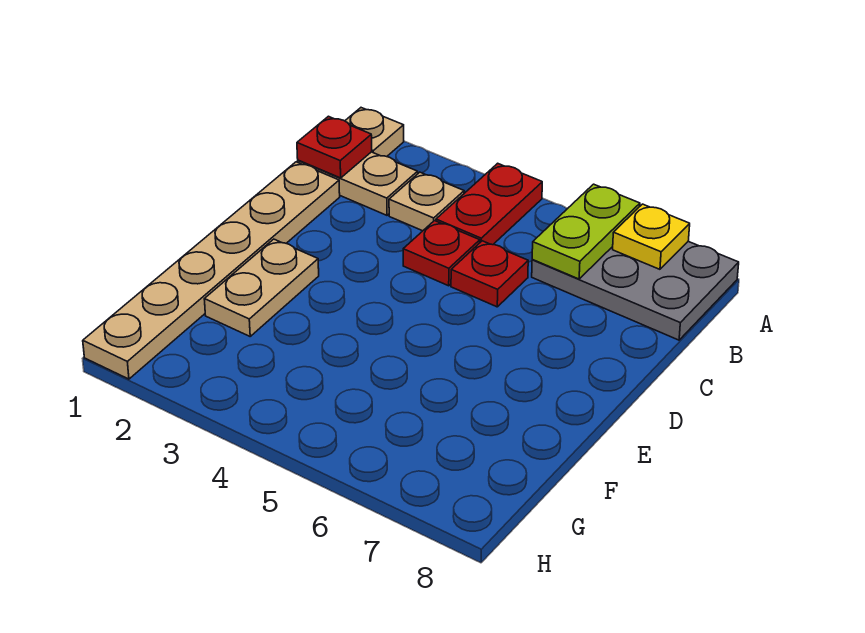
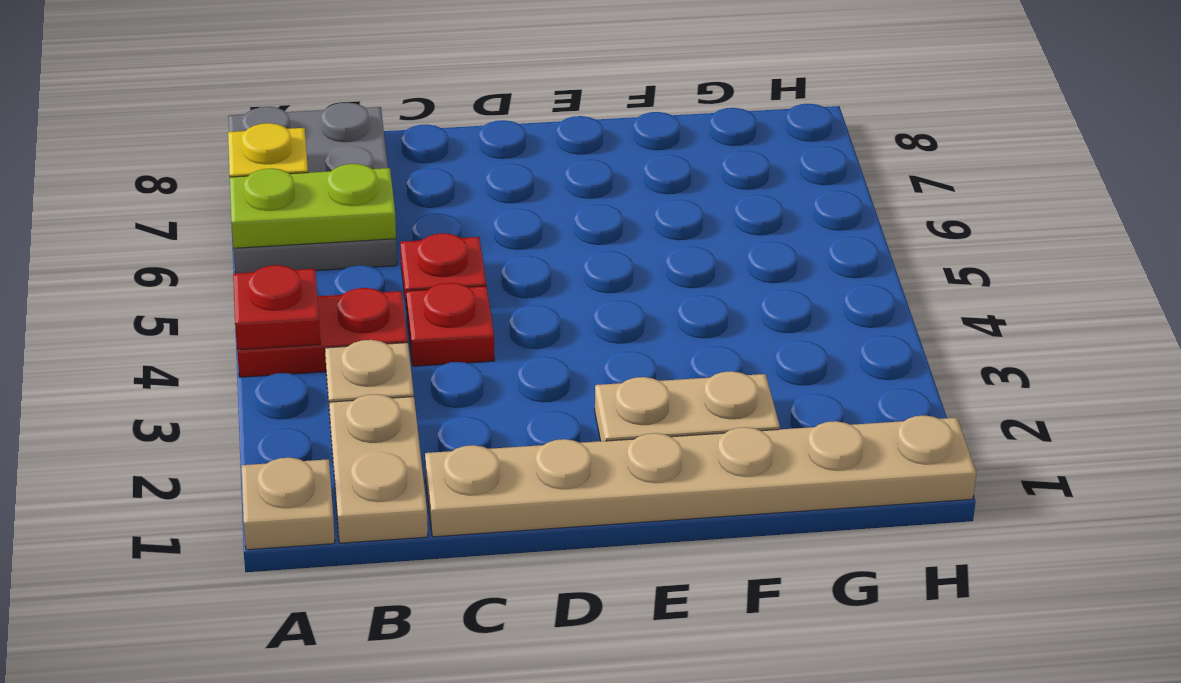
red 1x1 plate [297,116,372,178] -> red 1x1 plate moved to [233,265,320,350]

